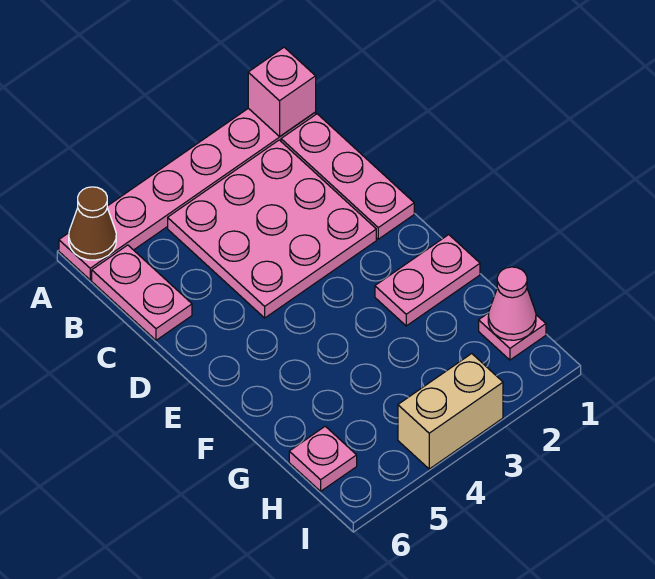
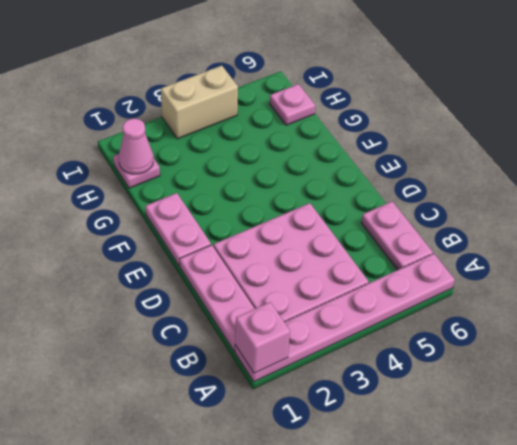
brown 1x1 cone [69,187,116,260] -> none
pink 1x2 plate [375,235,480,326] -> pink 1x2 plate turned to [145,193,211,266]

